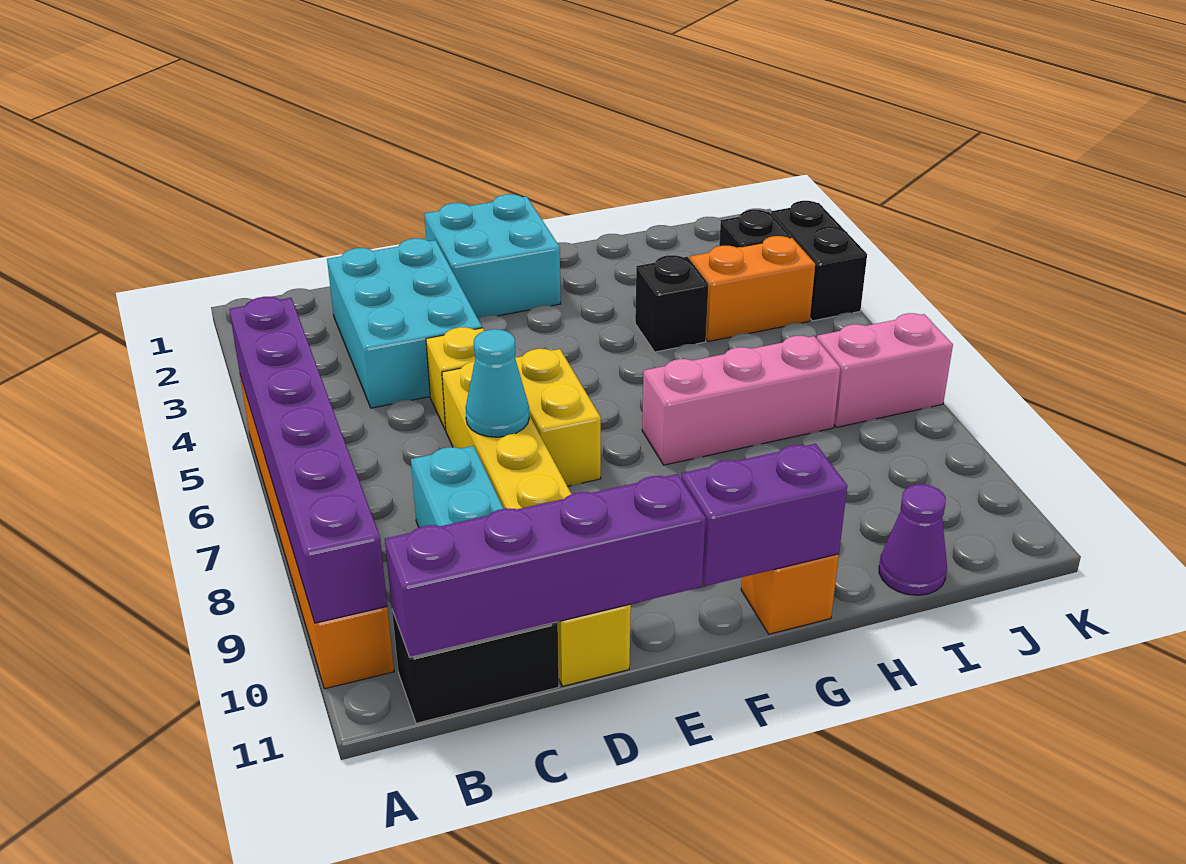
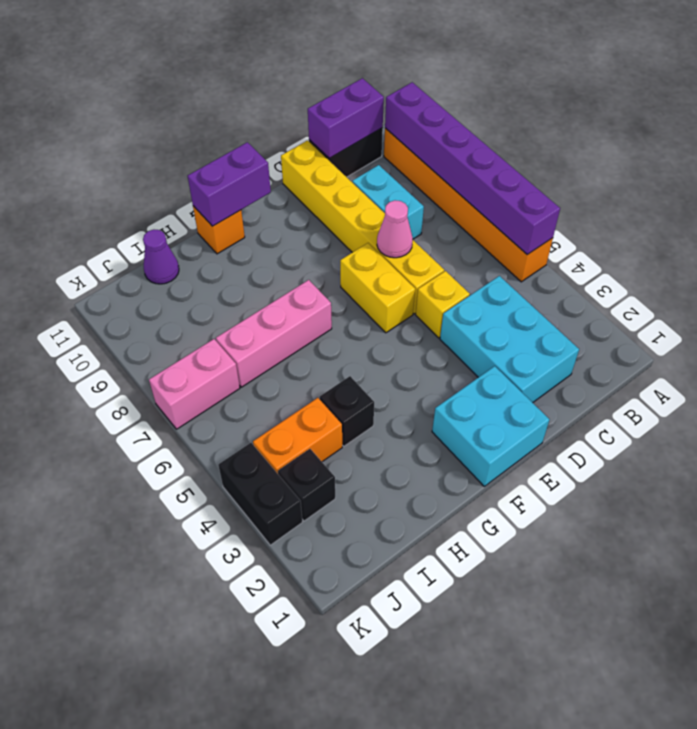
purple 1x4 brick [385,474,706,657] -> purple 1x2 brick [308,78,384,158]
cyan 1x1 cone [466,329,529,437] -> pink 1x1 cone [377,200,413,258]

